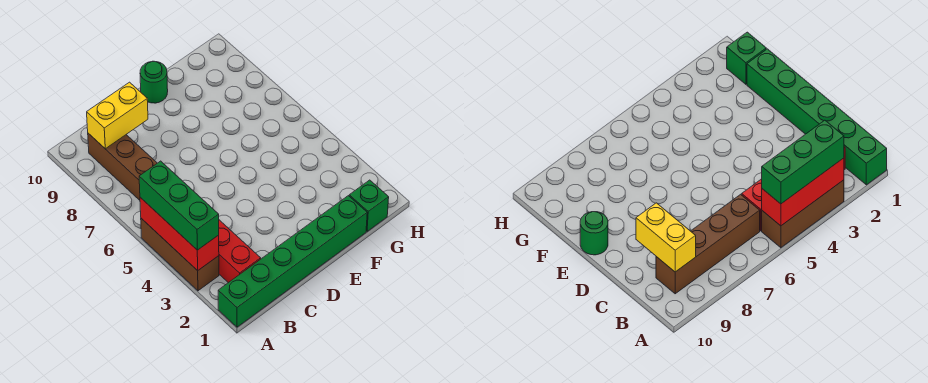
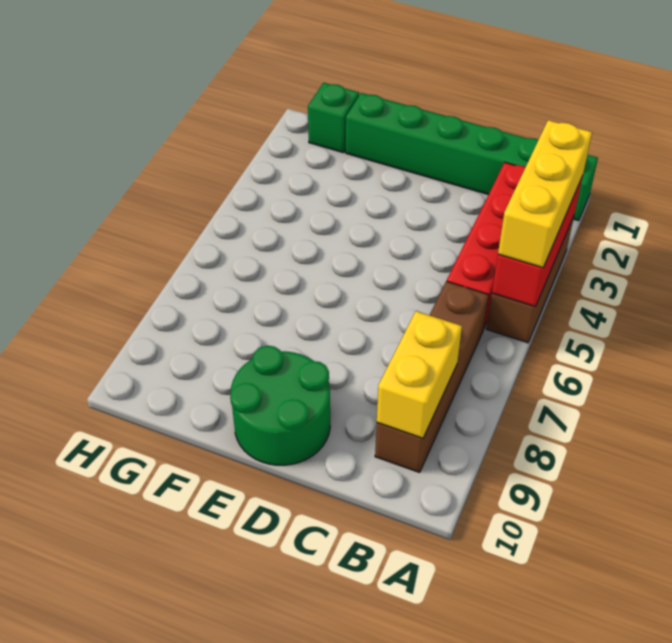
green 1x3 brick [139,161,219,250] -> yellow 1x3 brick [498,120,592,268]
yellow 1x2 brick [87,82,148,149] -> yellow 1x2 brick turned to [377,311,462,438]
green 1x1 round brick [140,61,168,103] -> green 2x2 round brick [230,346,330,465]

